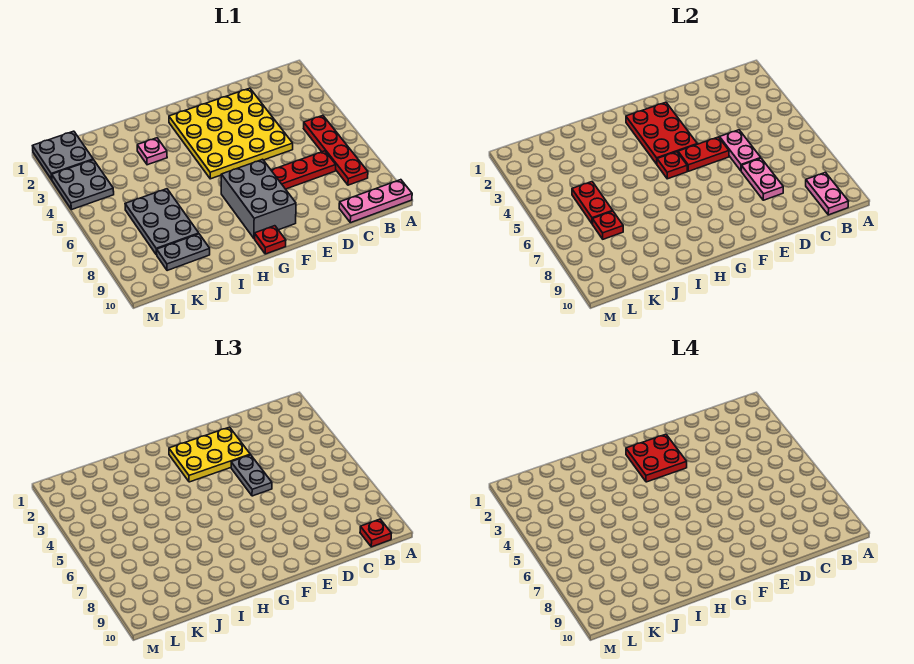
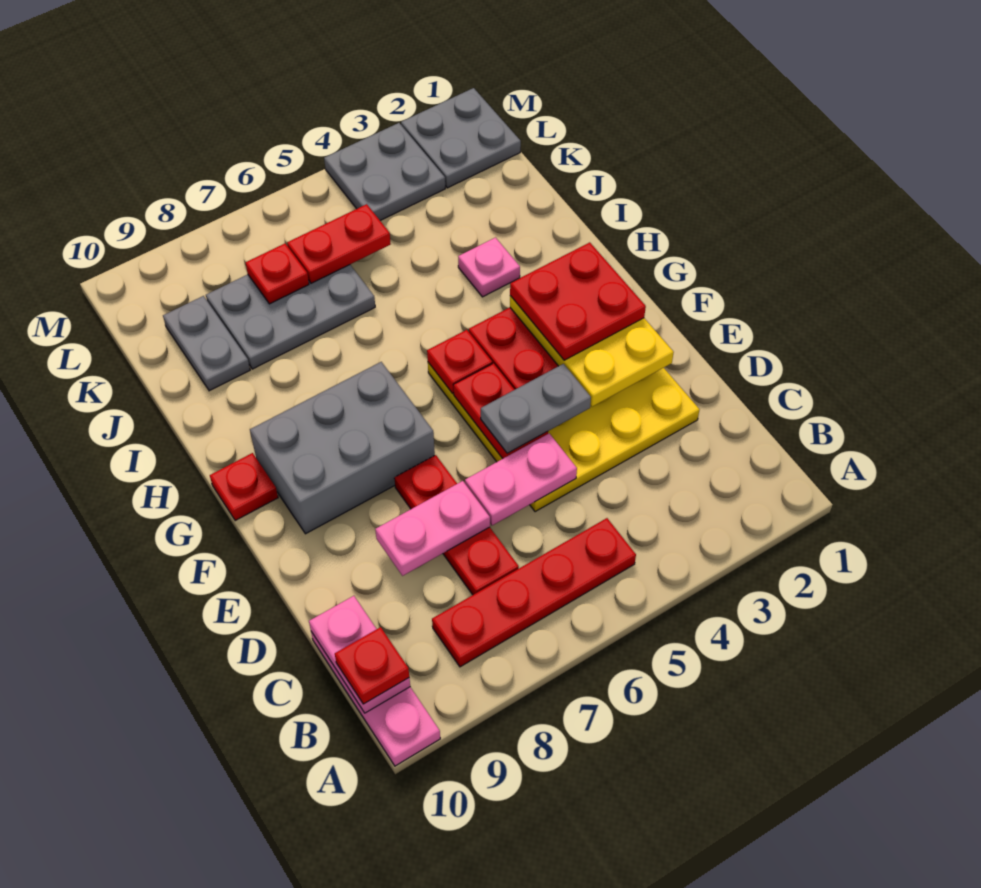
pink 1x2 plate [806,172,849,215] -> pink 1x2 plate turned to [309,596,410,713]

